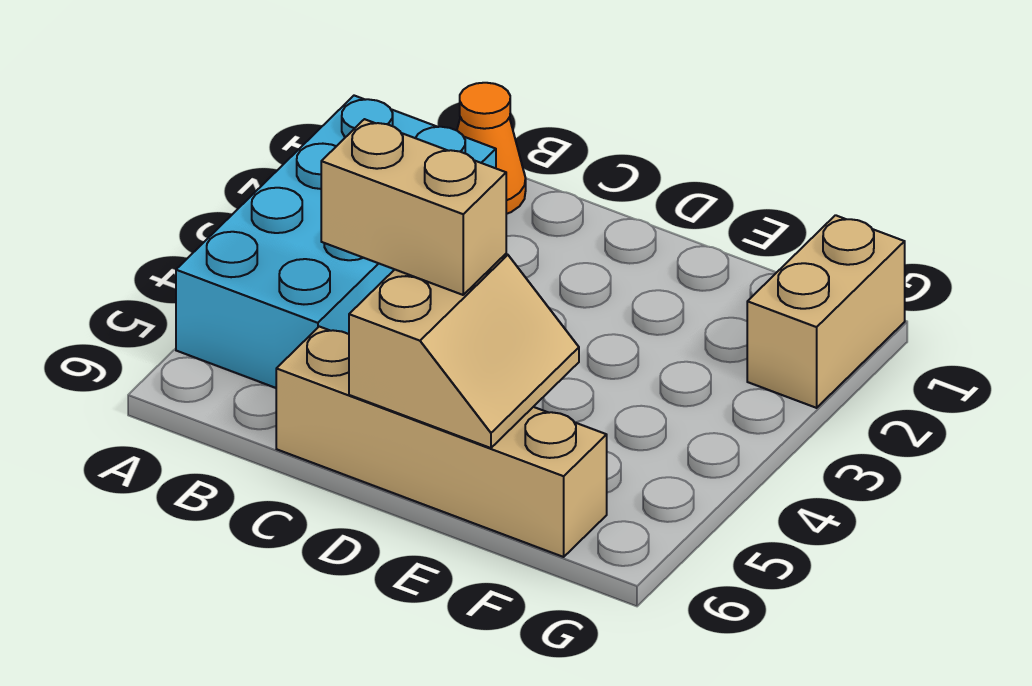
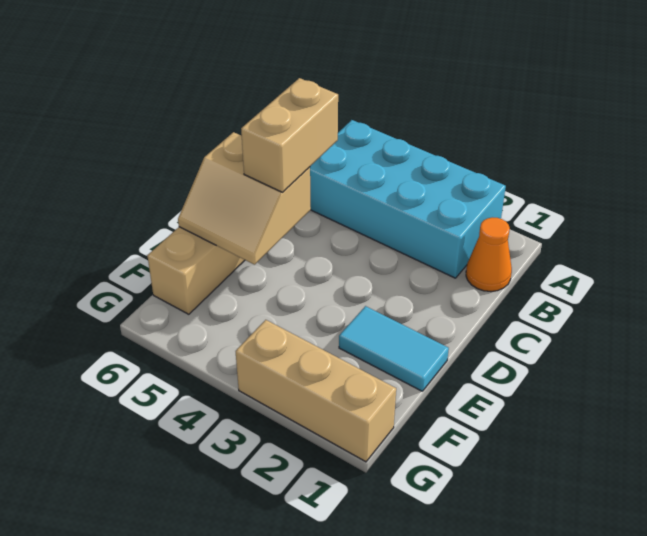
none -> cyan 1x2 tile [339,306,449,391]
tan 1x2 brick [747,215,905,408] -> tan 1x3 brick [236,320,396,462]

